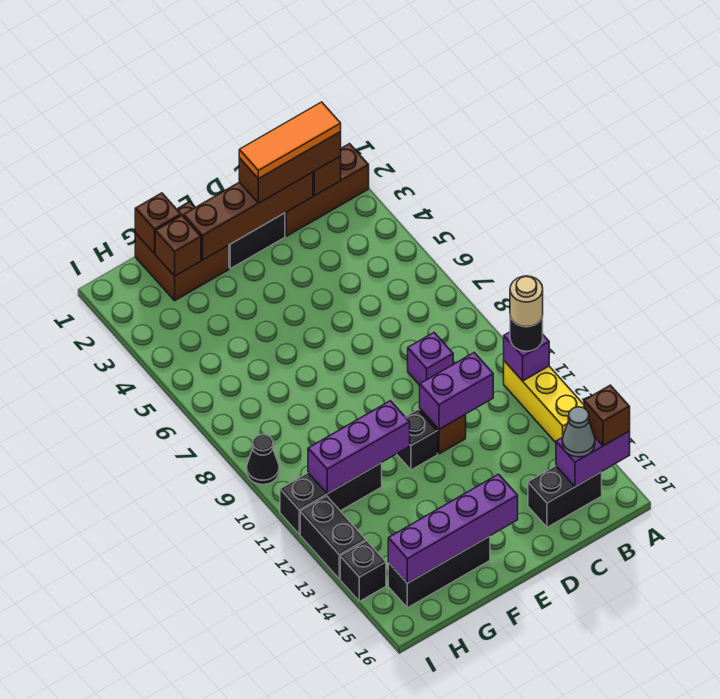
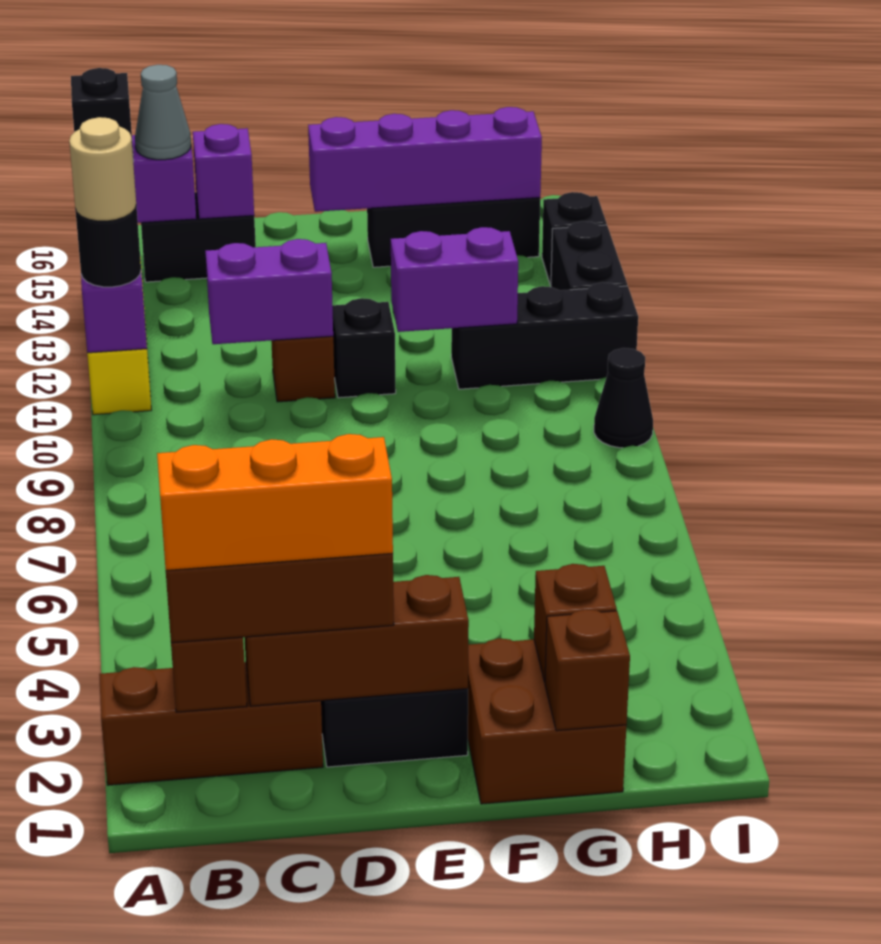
brown 1x1 brick [584,385,630,446] -> black 1x1 brick [71,68,134,161]
orange 1x3 tile [239,102,341,179] -> orange 1x3 brick [157,434,393,570]
brown 1x4 brick [183,172,313,260] -> brown 1x3 brick [244,575,469,706]
purple 1x1 brick [408,333,453,385] -> purple 1x1 brick moved to [193,124,254,219]
purple 1x3 brick [308,401,410,494] -> purple 1x2 brick [391,227,518,332]

